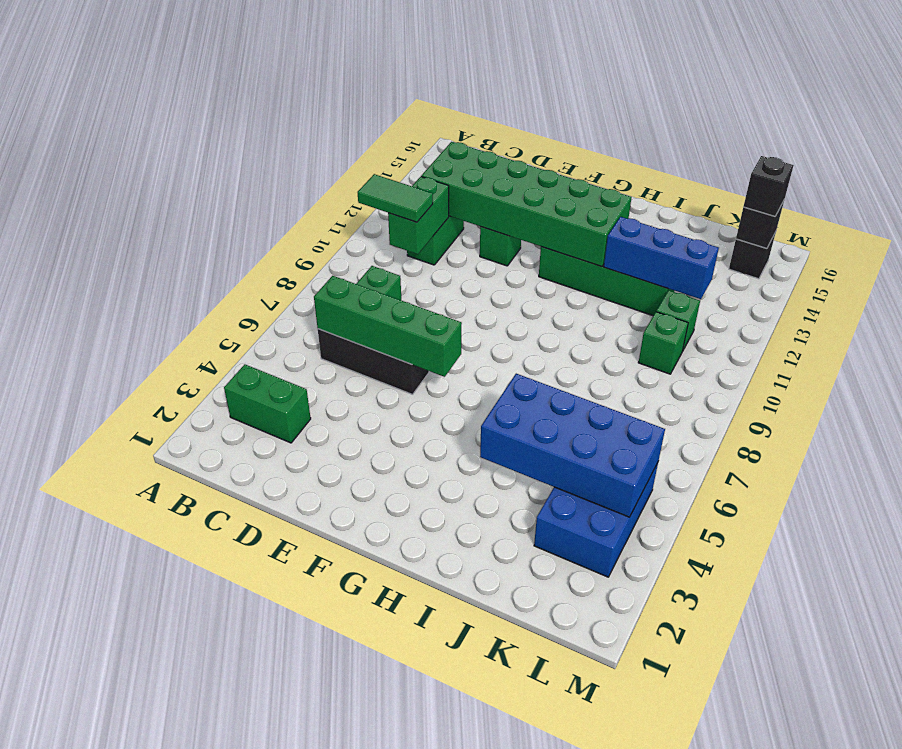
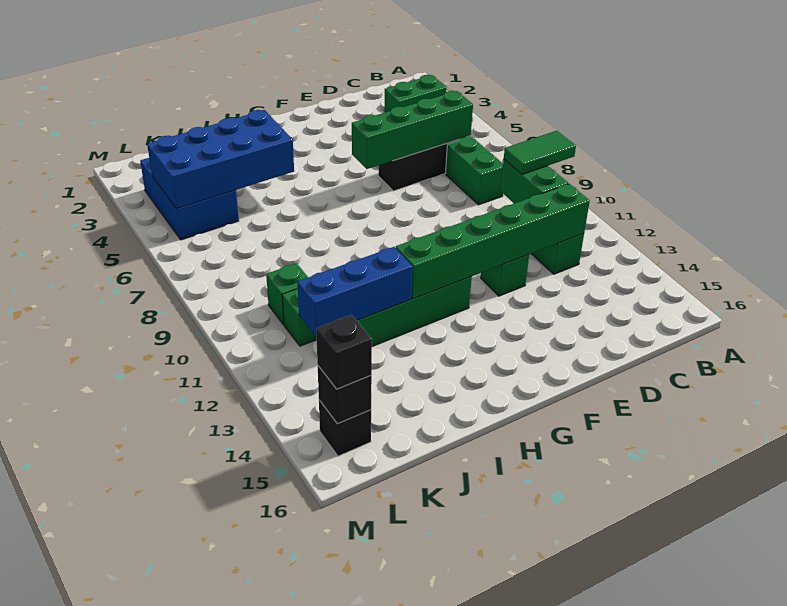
green 2x6 brick [421,142,631,267] -> green 1x6 brick [396,184,590,299]

